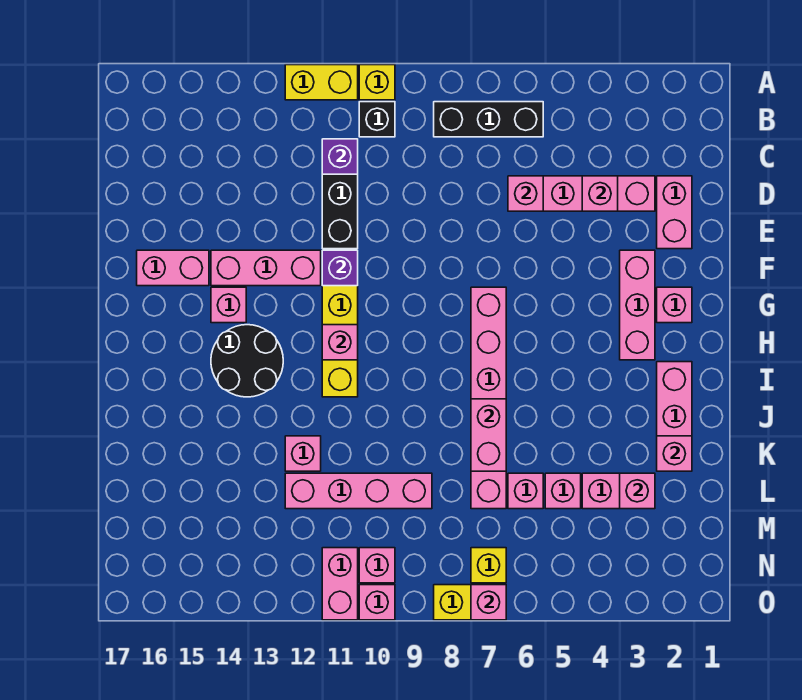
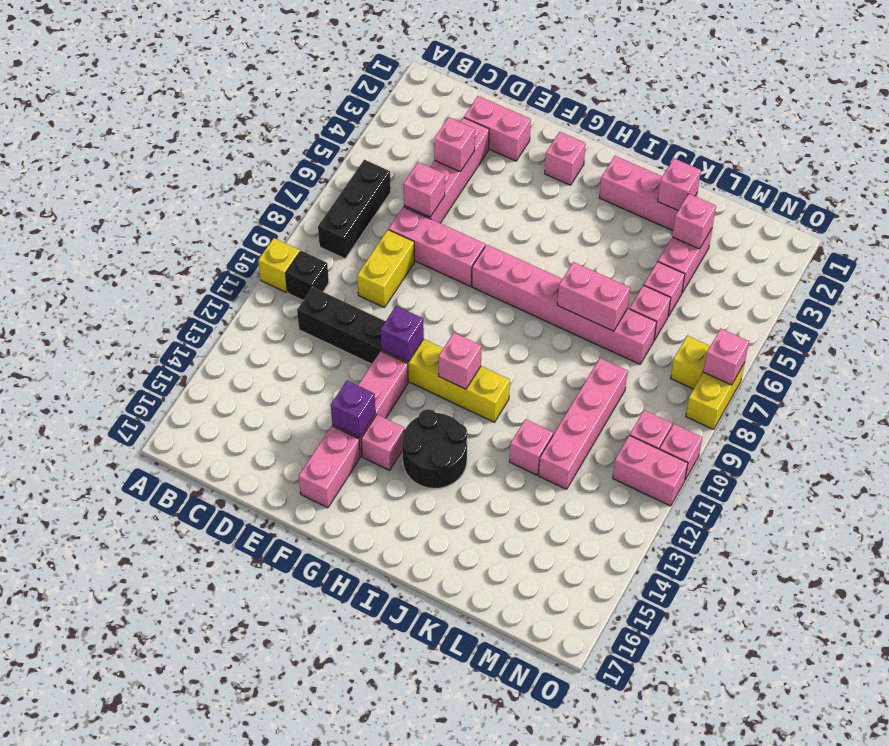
yellow 1x2 brick [285,65,358,100] -> yellow 1x2 brick moved to [357,230,415,308]
purple 1x1 brick [322,139,358,174] -> purple 1x1 brick moved to [331,381,375,437]
pink 1x3 brick [620,250,655,360] -> pink 1x3 brick moved to [389,207,485,286]

